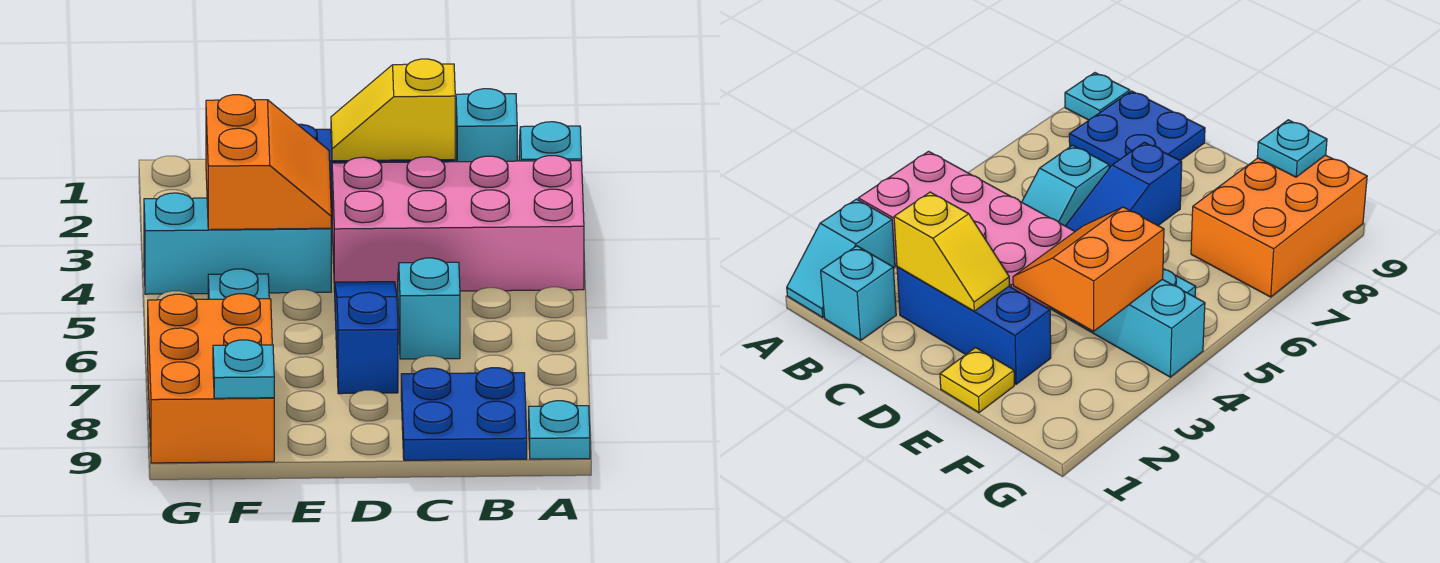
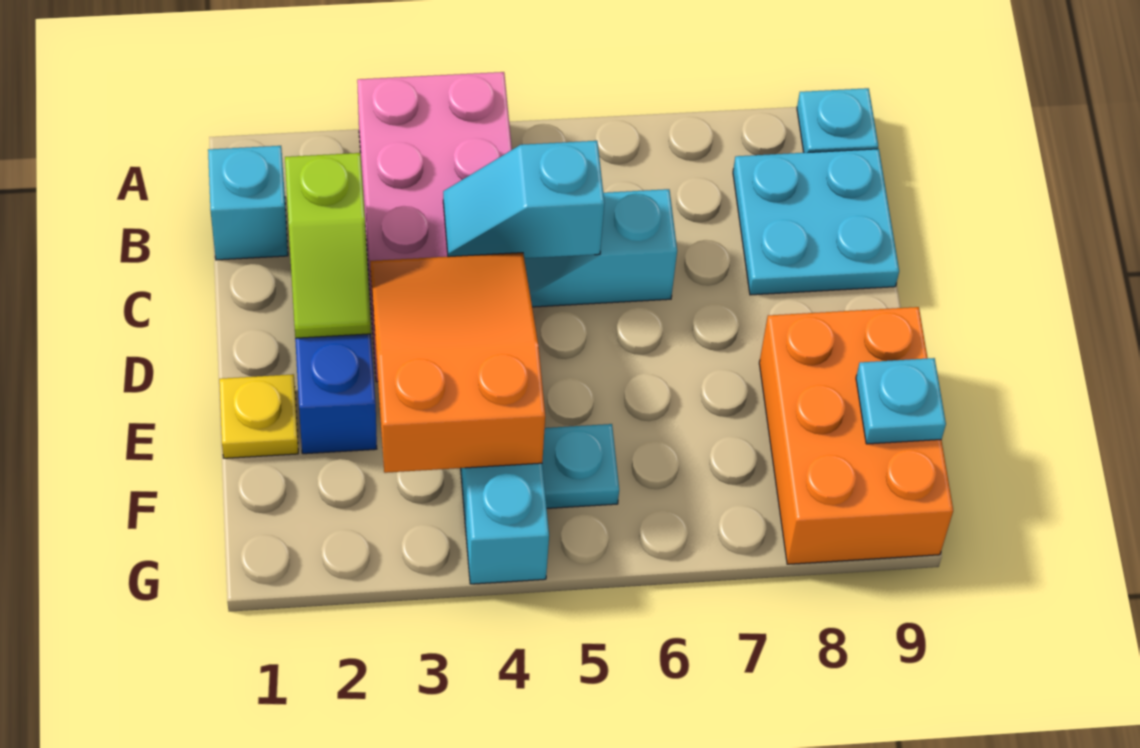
cyan 1x2 slope [519,122,582,161] -> cyan 1x2 slope moved to [443,141,604,258]
blue 2x2 plate [401,368,527,460] -> cyan 2x2 plate [733,149,899,295]
yellow 1x2 slope [331,59,455,161] -> lime 1x2 slope [285,153,371,338]
blue 1x3 slope [335,282,398,394] -> none
orange 2x2 slope [206,95,331,230] -> orange 2x3 slope [370,253,545,473]
orange 2x3 brick [148,294,274,463] -> orange 2x3 brick turned to [759,307,953,564]

